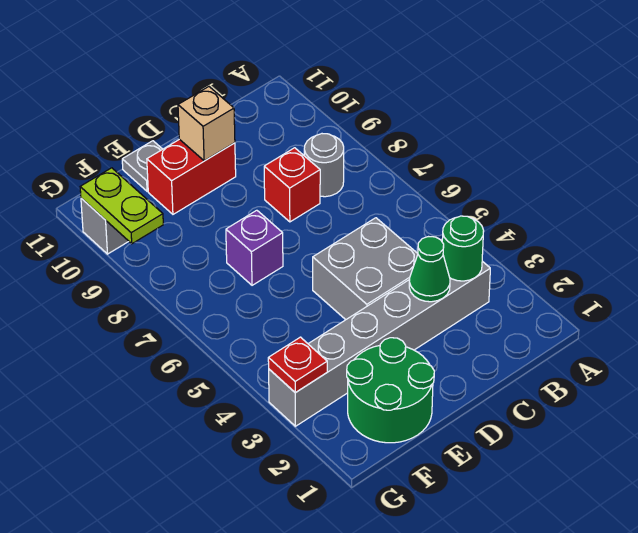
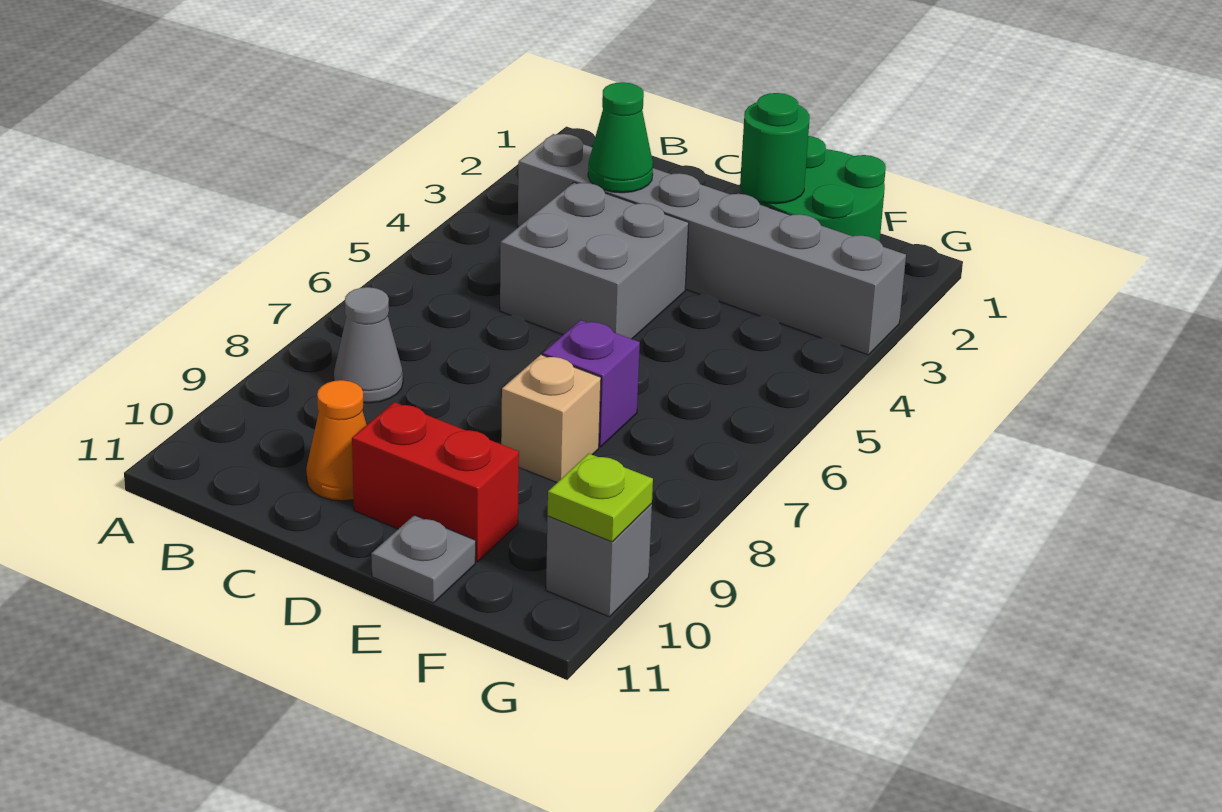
green 1x1 round brick [442,216,484,281] -> green 1x1 round brick moved to [740,93,810,204]
grey 1x1 round brick [304,134,344,197] -> grey 1x1 cone [334,287,403,403]
red 1x1 brick [264,148,320,222] -> none
none -> orange 1x1 cone [306,380,366,501]
tan 1x1 brick [178,87,235,161] -> tan 1x1 brick moved to [501,355,601,482]
red 1x1 plate [268,337,327,393] -> none
lime 1x2 plate [80,168,163,244] -> lime 1x1 plate [548,453,653,542]

